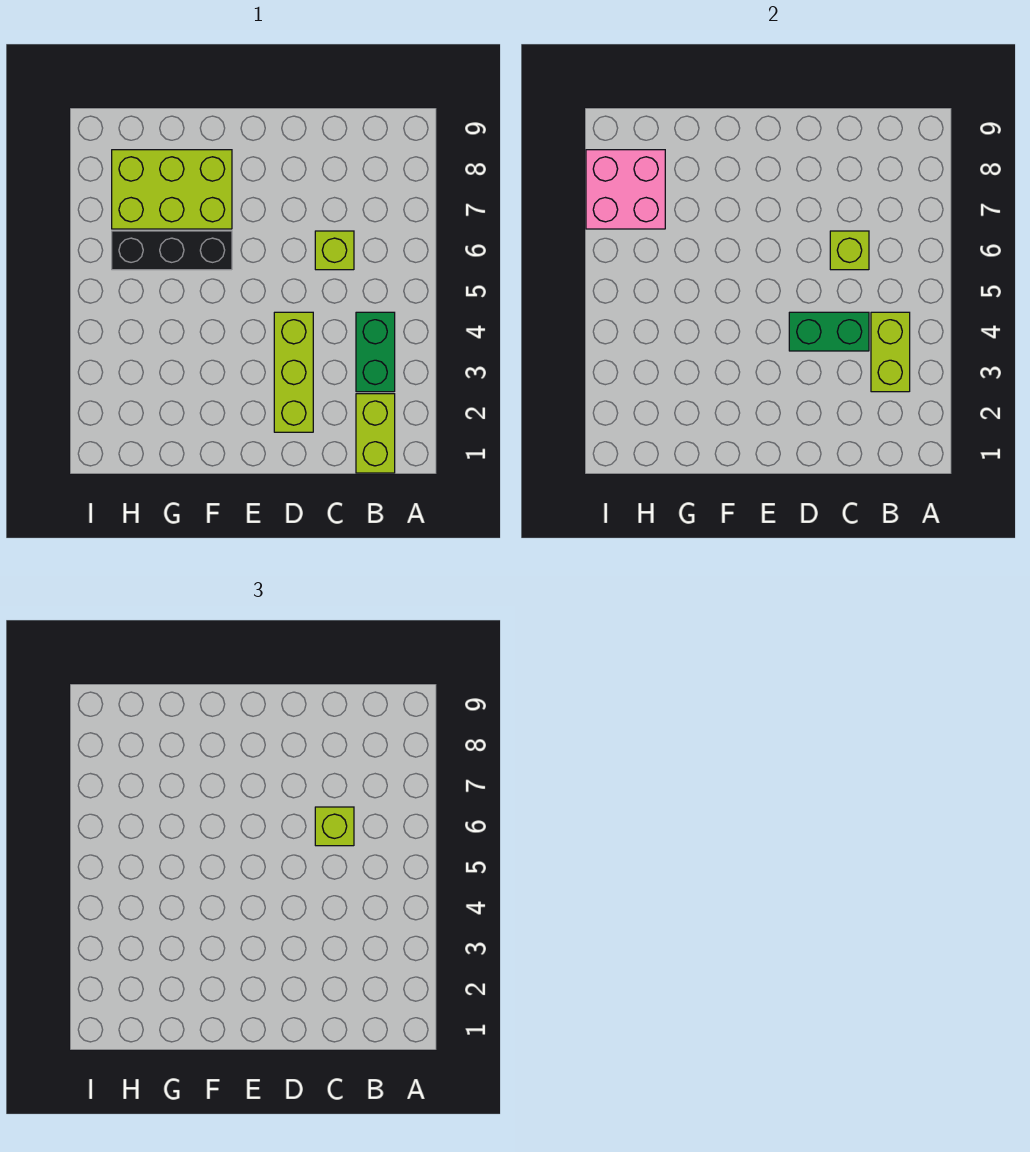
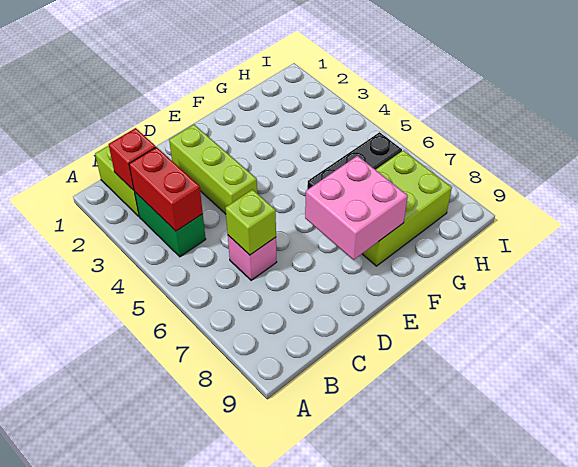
none -> red 1x1 brick [108,128,156,190]
lime 1x2 brick [871,312,910,392] -> red 1x2 brick [129,147,203,231]
green 1x2 brick [789,312,869,351] -> none
lime 1x1 brick [315,231,354,270] -> pink 1x1 brick [228,235,277,280]
lime 1x1 brick [315,807,354,846] -> none
pink 2x2 brick [586,150,665,229] -> pink 2x2 brick moved to [305,156,408,260]

